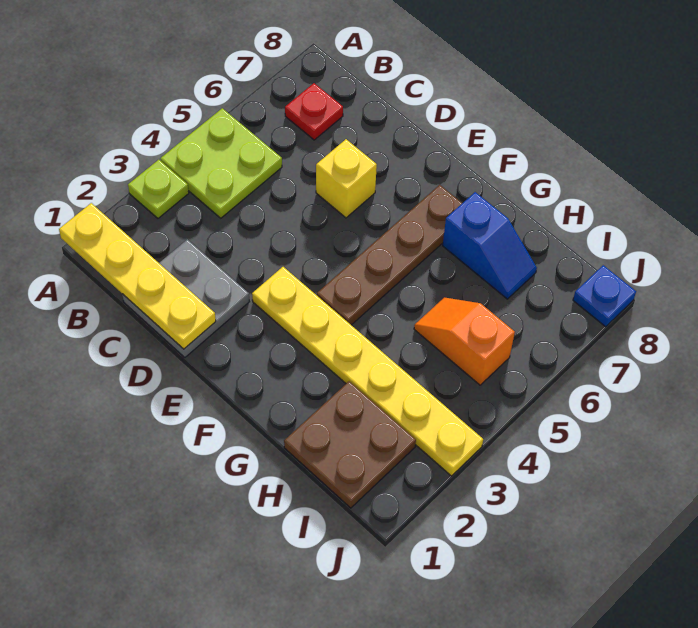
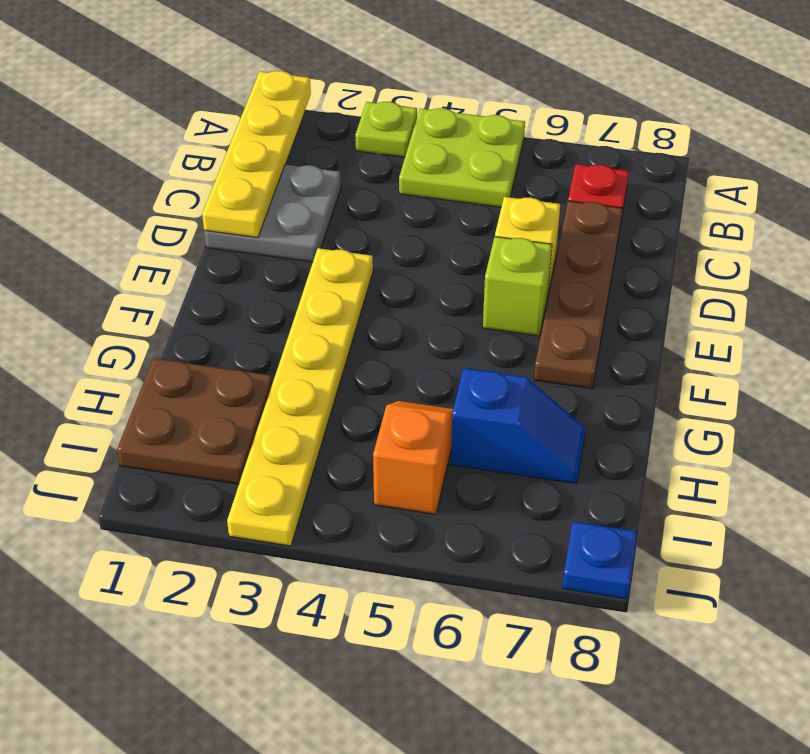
none -> lime 1x1 brick [483,237,552,336]
brown 1x4 plate [317,185,462,325] -> brown 1x4 plate turned to [534,201,623,389]
blue 1x2 slope [443,192,537,299] -> blue 1x2 slope turned to [451,368,586,484]

